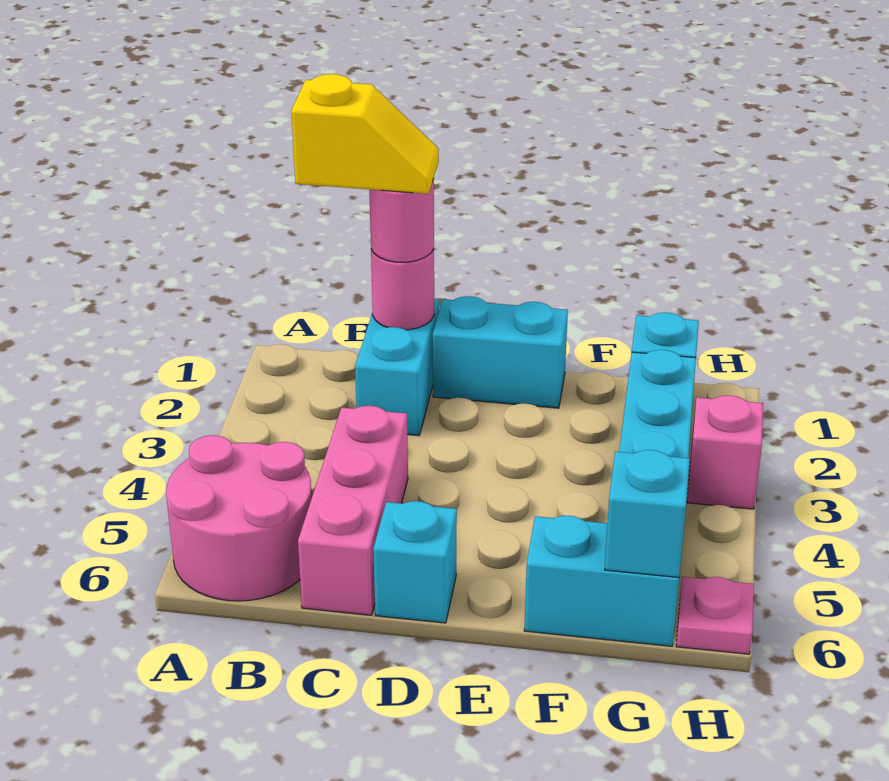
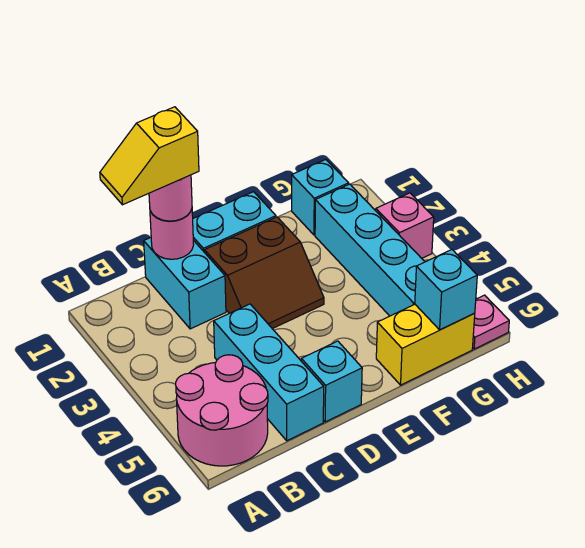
yellow 1x2 slope [291,74,439,194] -> yellow 1x2 slope turned to [100,107,199,205]
pink 1x3 brick [298,406,408,615] -> cyan 1x3 brick [214,304,324,441]
none -> brown 2x2 slope [204,217,324,329]
cyan 1x2 brick [524,516,679,646] -> yellow 1x2 brick [376,304,475,385]

